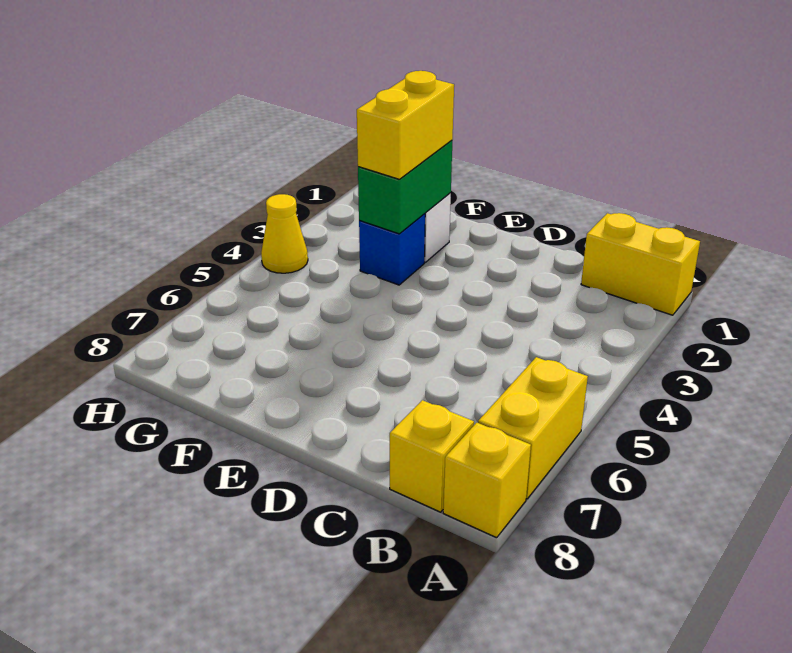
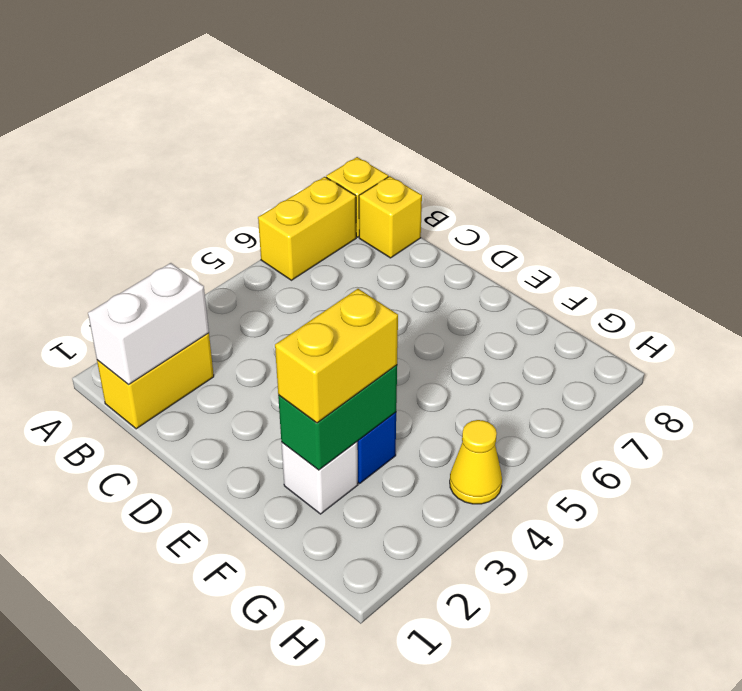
yellow 1x2 brick [581,213,700,315] -> yellow 1x2 brick turned to [97,333,214,429]
none -> white 1x2 brick [88,263,209,385]

